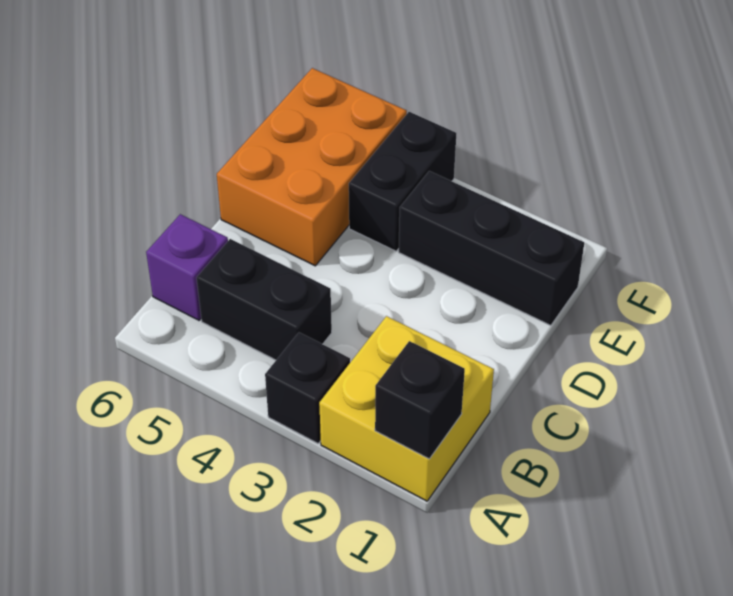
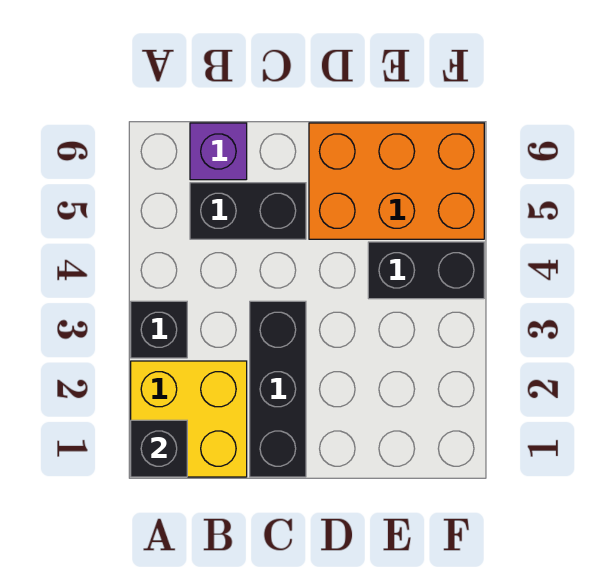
black 1x2 brick [197,239,332,360] -> black 1x2 brick turned to [190,183,306,239]
black 1x3 brick [399,171,584,325] -> black 1x3 brick moved to [250,301,306,477]

